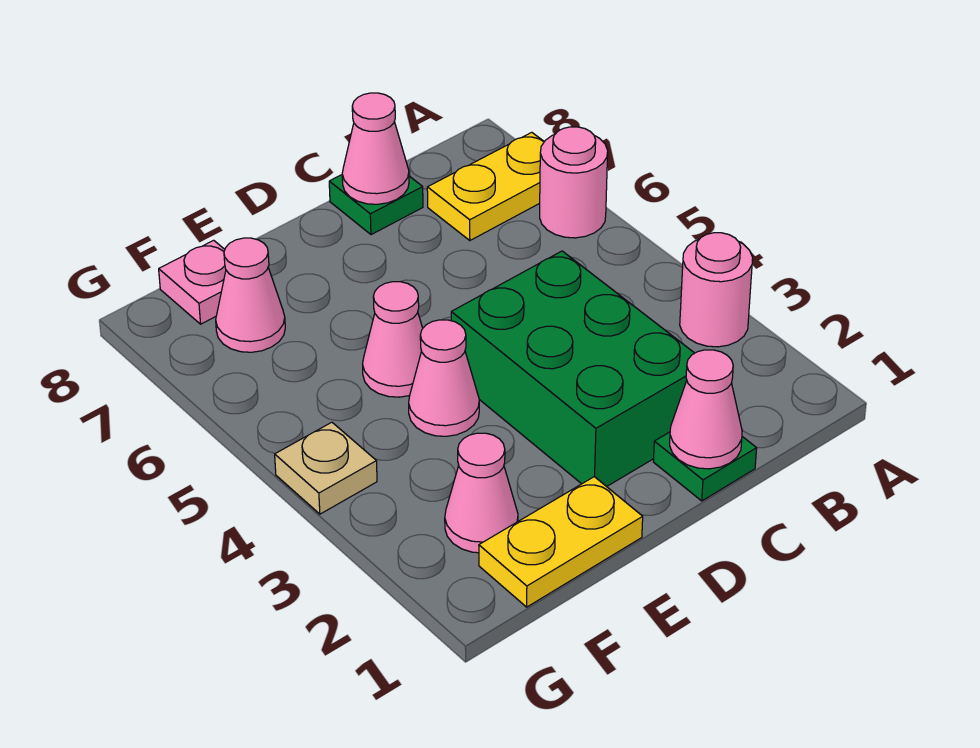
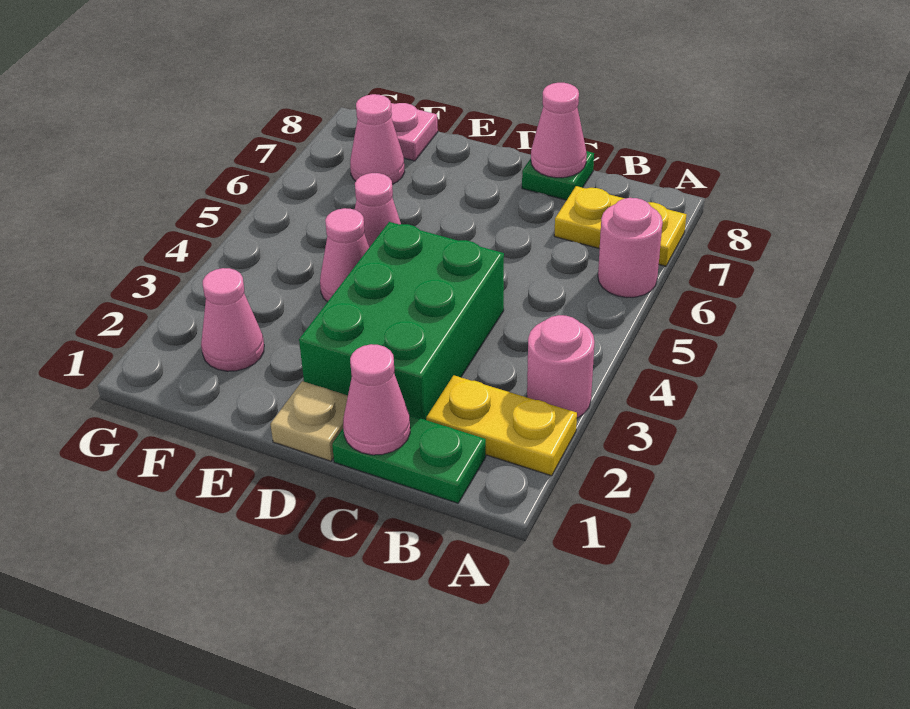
green 1x1 plate [653,432,757,501] -> green 1x2 plate [332,415,486,503]
yellow 1x2 plate [479,477,643,607] -> yellow 1x2 plate moved to [426,375,577,476]
tan 1x1 plate [275,422,377,514] -> tan 1x1 plate moved to [271,381,348,461]

